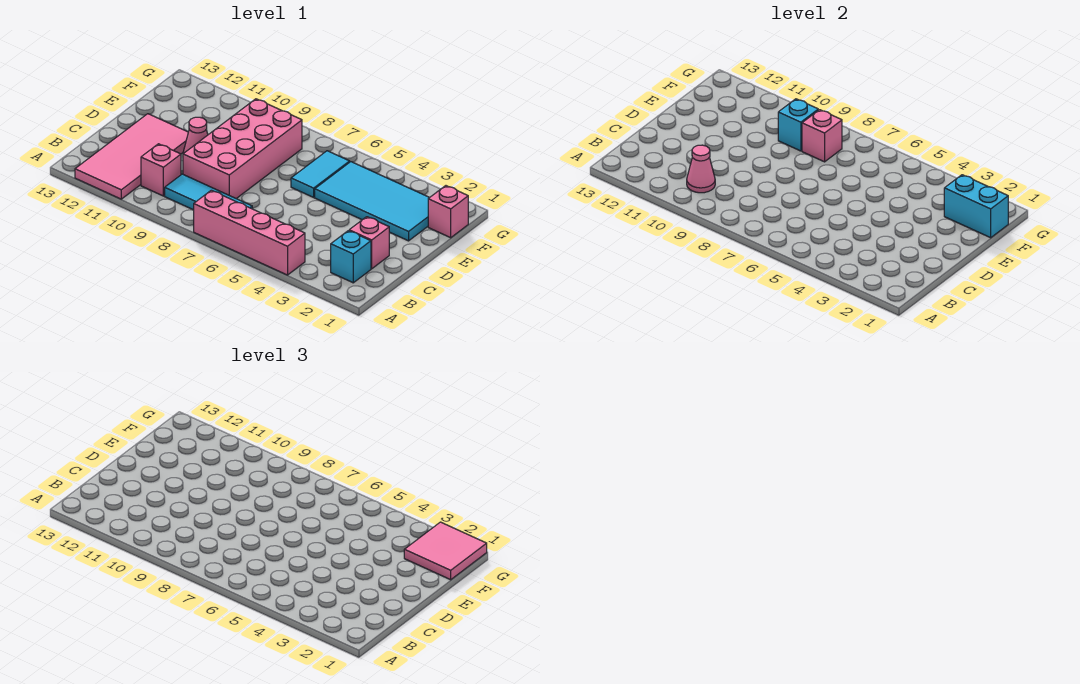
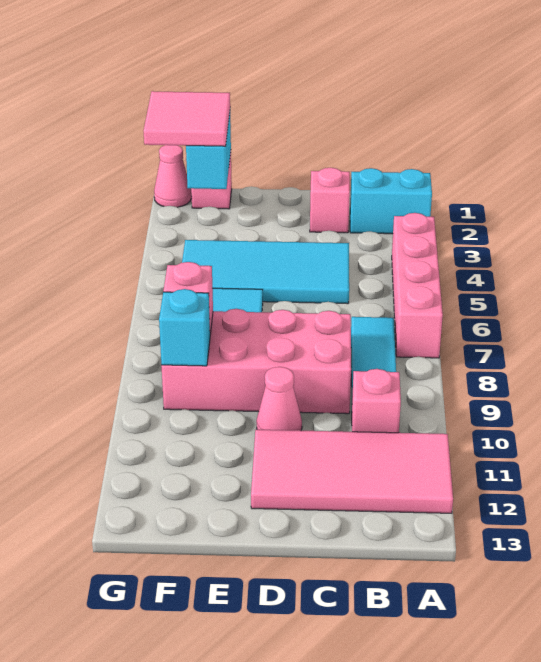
cyan 1x1 brick [331,231,371,283] -> cyan 1x2 brick [350,168,432,234]
pink 1x1 cone [687,145,715,193] -> pink 1x1 cone moved to [154,145,192,207]
cyan 2x4 tile [315,162,430,241] -> cyan 2x4 tile turned to [182,240,349,304]

